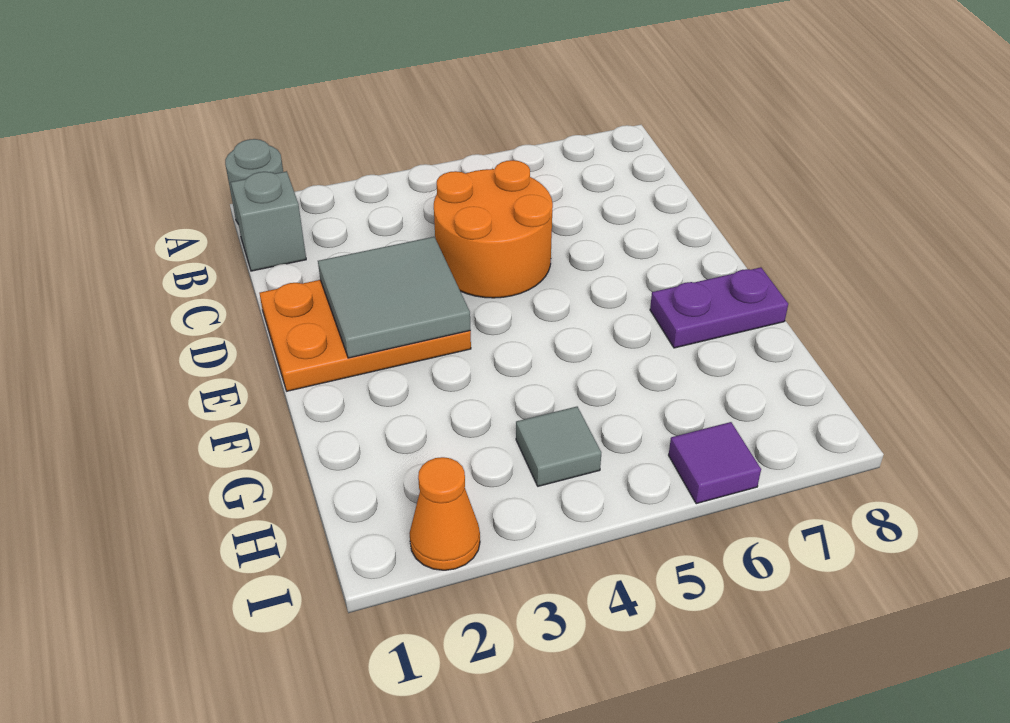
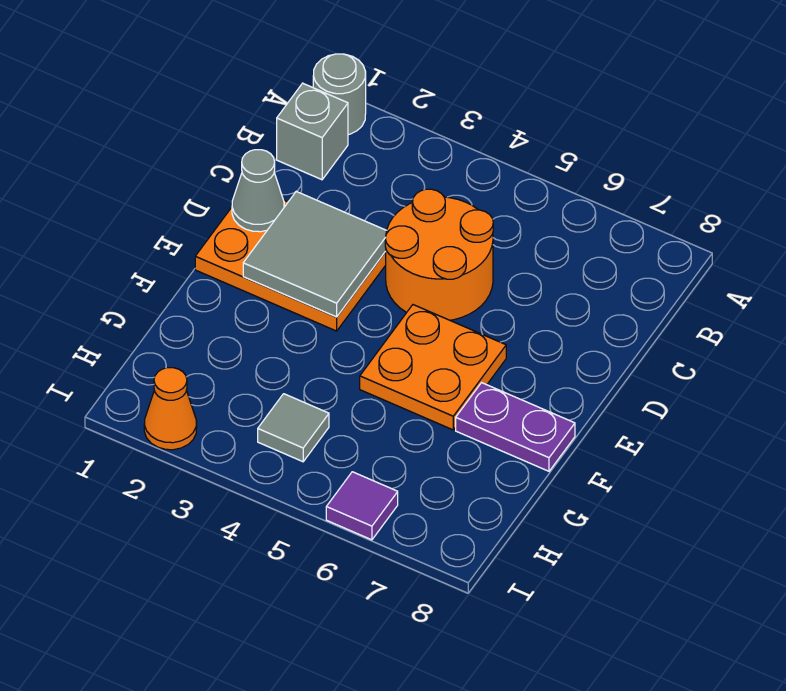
none -> grey 1x1 cone [232,150,284,232]
none -> orange 2x2 plate [360,305,506,430]

